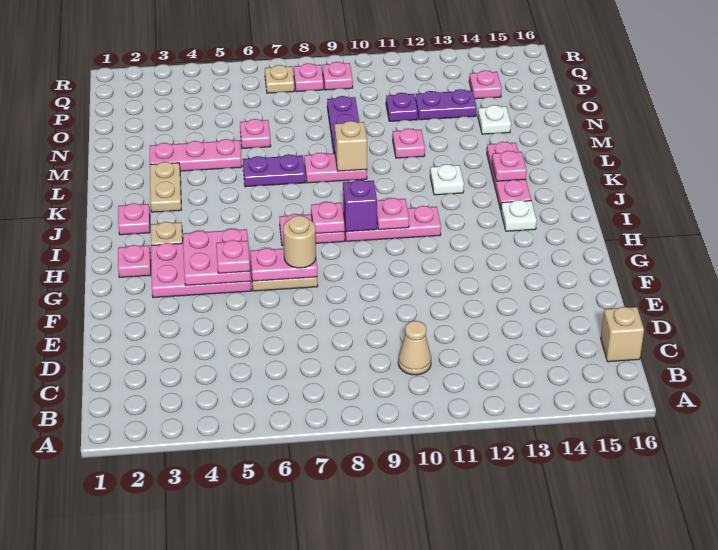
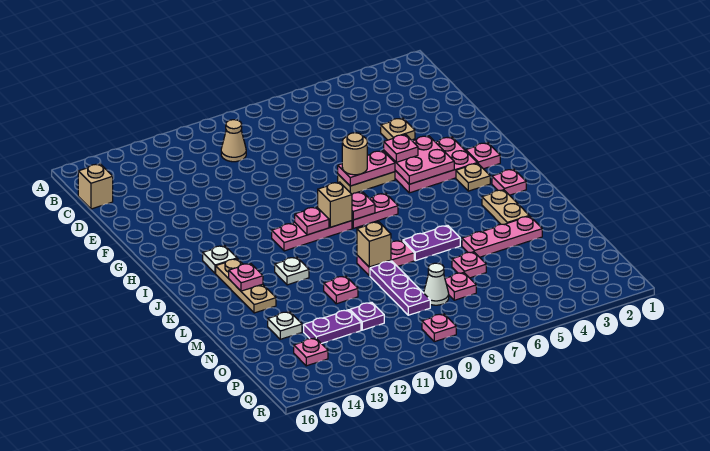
purple 1x1 brick [343,180,377,232] -> tan 1x1 brick [318,182,352,227]
pink 1x3 plate [487,142,531,210] -> tan 1x3 plate [216,259,276,313]
none -> white 1x1 cone [424,263,449,305]
tan 1x1 plate [265,65,294,93] -> tan 1x1 plate moved to [381,118,415,140]
pink 1x1 plate [294,63,324,92] -> pink 1x1 plate moved to [445,272,476,300]

